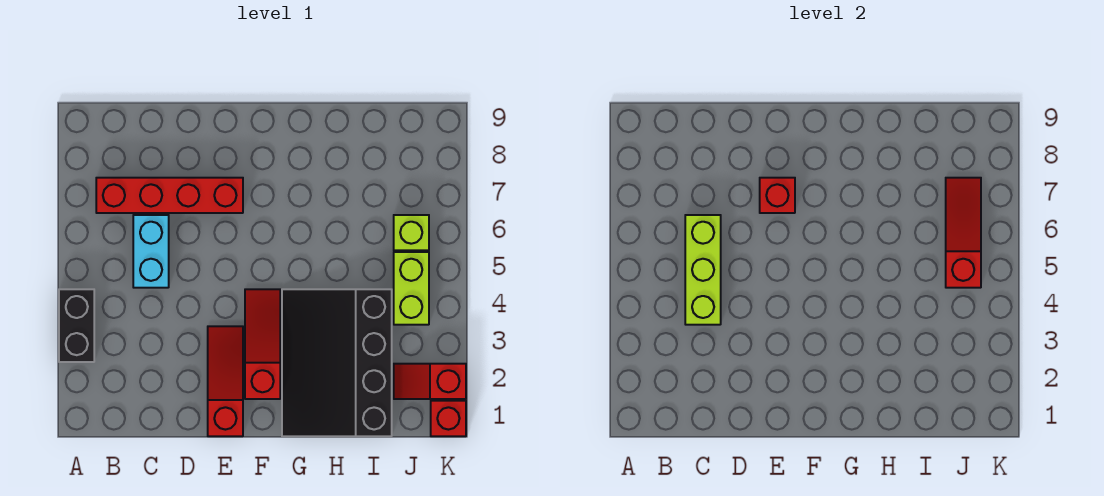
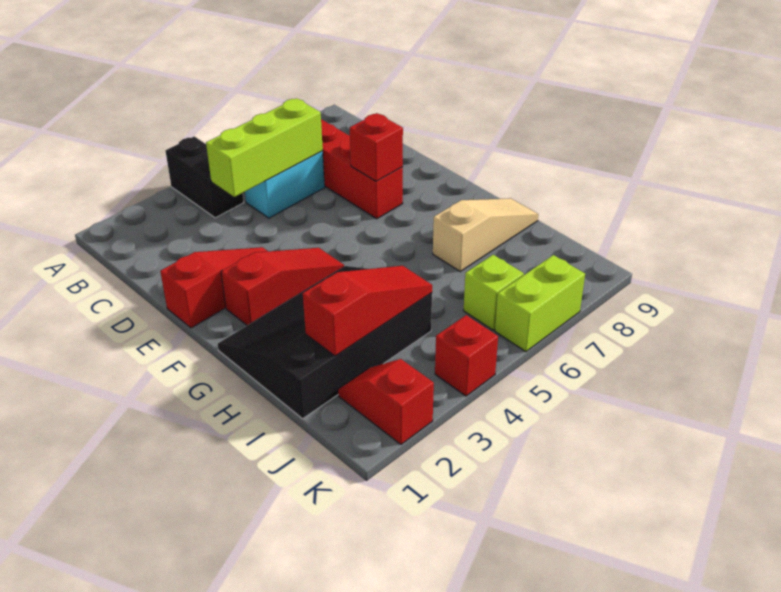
black 1x2 brick [59,289,94,362] -> black 1x2 brick turned to [166,136,244,218]
none -> tan 1x3 slope [433,198,538,271]
lime 1x2 brick [394,252,429,325] -> lime 1x2 brick moved to [495,255,585,352]
red 1x3 slope [946,178,981,288] -> red 1x3 slope moved to [303,266,432,356]
red 1x1 brick [431,401,466,436] -> red 1x1 brick moved to [435,315,498,396]

